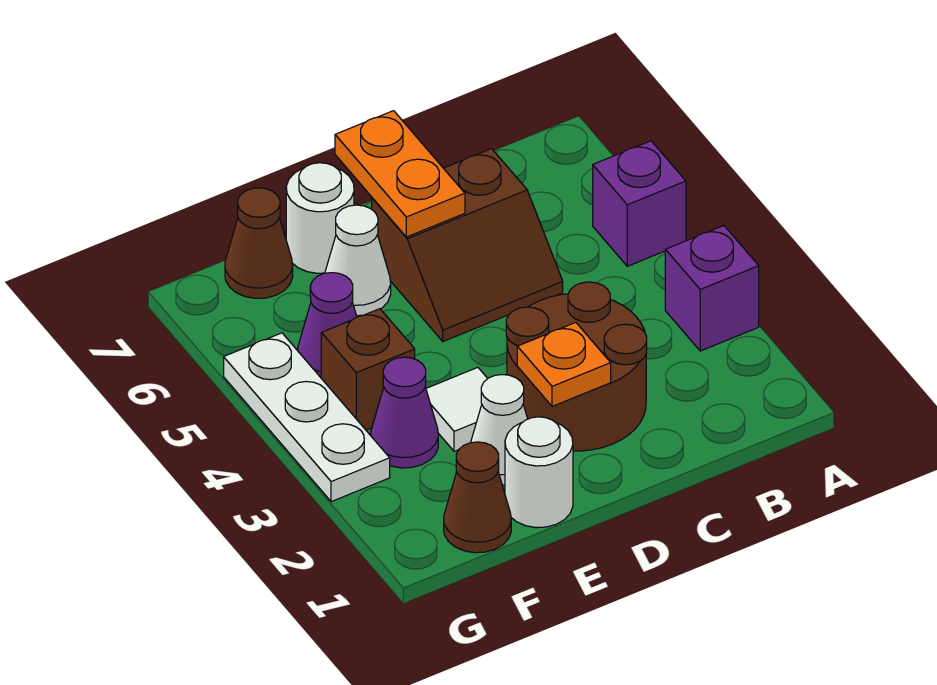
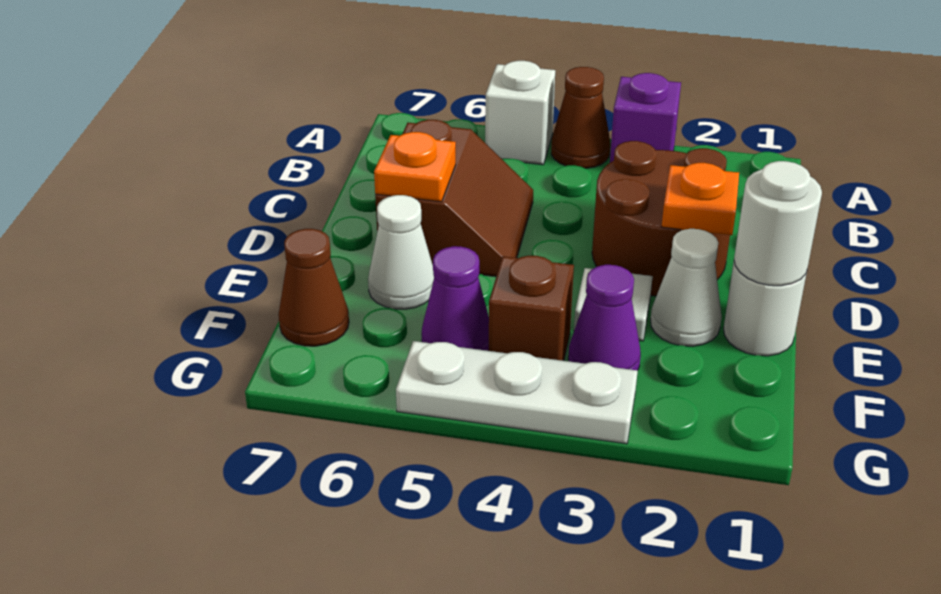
purple 1x1 brick [593,141,686,266] -> white 1x1 brick [485,61,555,165]
orange 1x2 plate [335,111,465,237] -> orange 1x1 plate [374,132,456,202]
white 1x1 round brick [286,163,354,273] -> white 1x1 round brick moved to [734,161,822,286]
brown 1x1 cone [444,442,511,553] -> brown 1x1 cone moved to [551,67,610,169]

